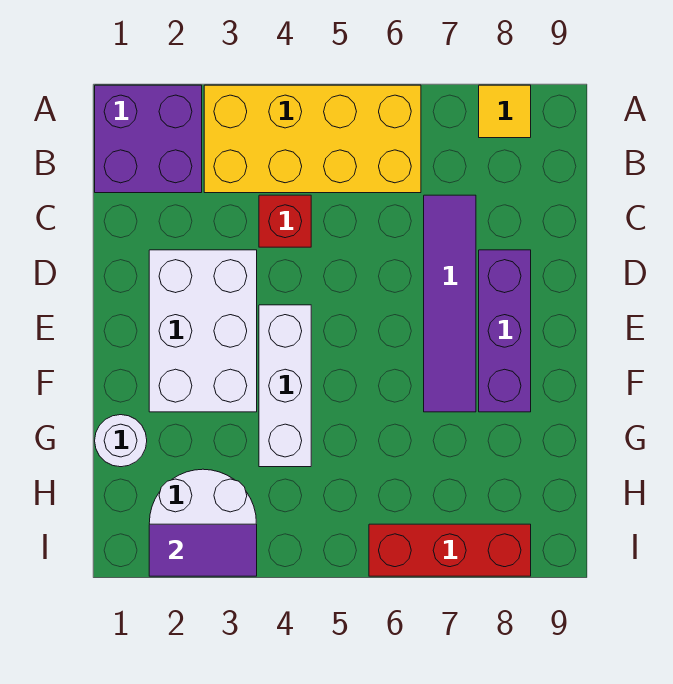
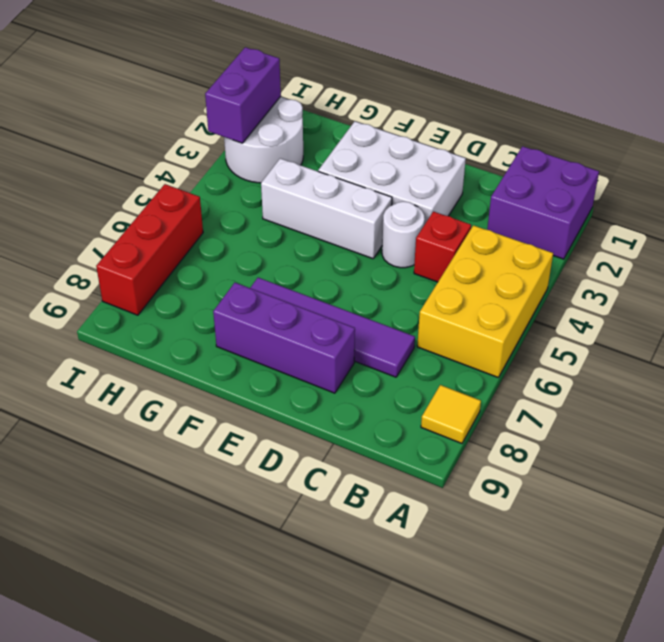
yellow 2x4 brick [204,85,421,193] -> yellow 2x3 brick [417,225,553,377]
white 1x1 round brick [95,415,147,467] -> white 1x1 round brick moved to [382,201,425,268]
purple 1x2 tile [149,524,257,576] -> purple 1x2 brick [205,47,281,143]

